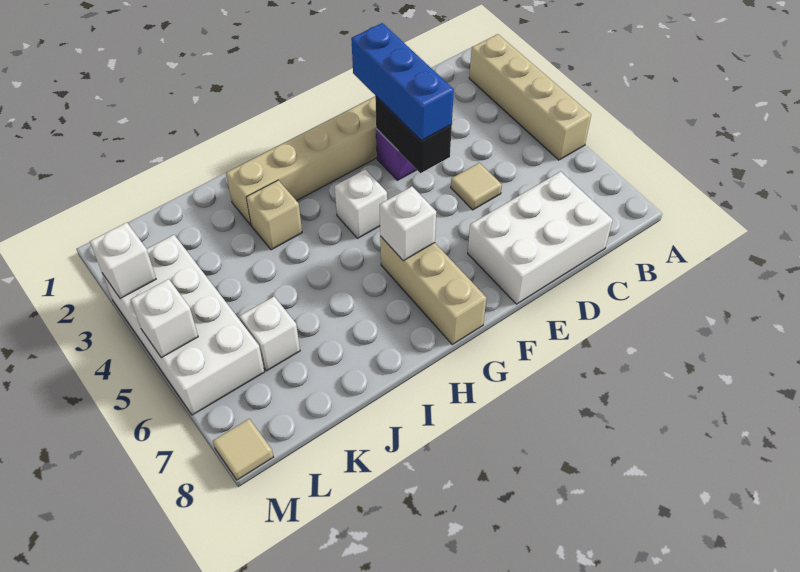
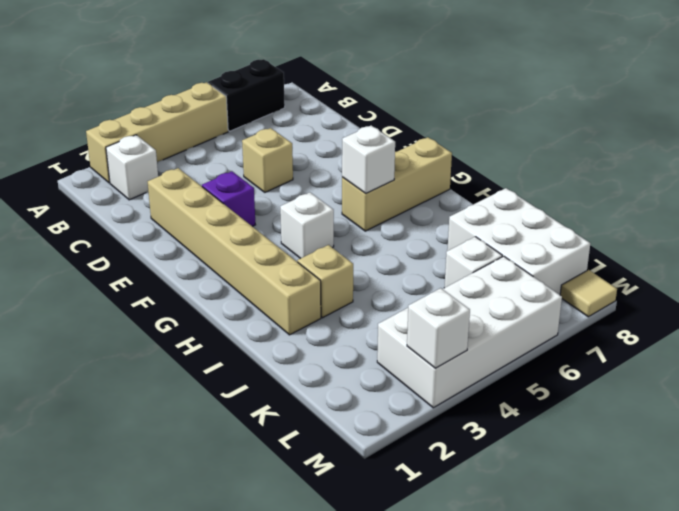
white 2x3 brick [468,171,613,304] -> white 2x3 brick moved to [447,188,590,295]
tan 1x1 tile [451,163,502,210] -> tan 1x1 brick [242,128,293,192]
blue 1x3 brick [351,23,454,141] -> none
black 1x2 brick [375,96,452,173] -> black 1x2 brick moved to [208,59,285,131]
white 1x1 brick [131,279,198,358] -> white 1x1 brick moved to [106,135,158,200]

